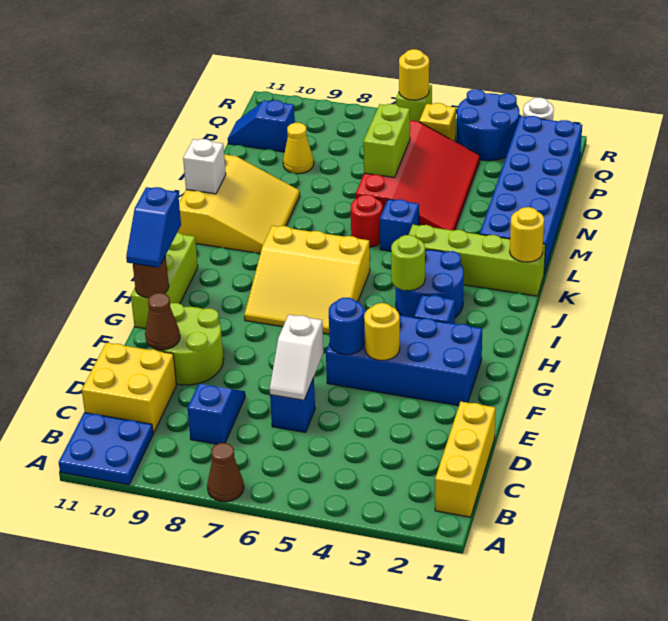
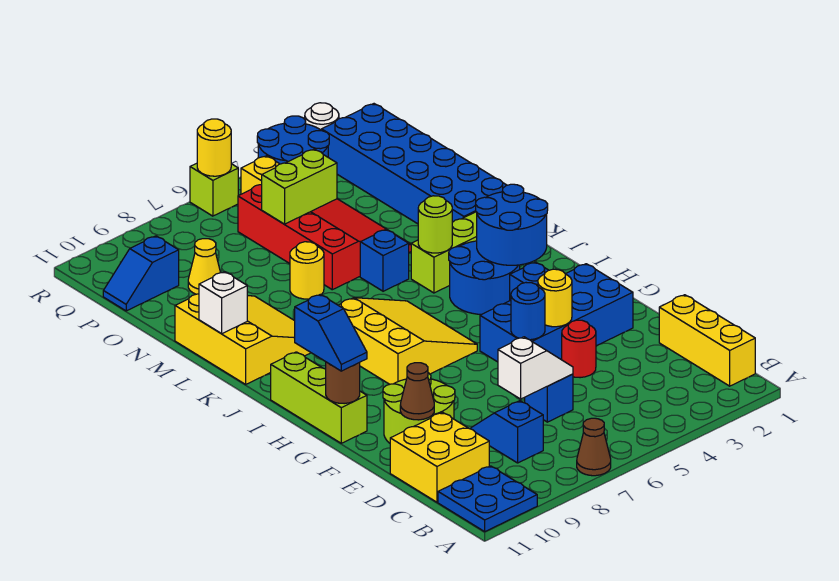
white 1x2 slope [270,315,324,400] -> white 1x2 slope turned to [498,337,573,399]
yellow 3x3 slope [244,226,370,334] -> yellow 3x3 slope turned to [338,298,477,384]
none -> blue 2x2 round brick [476,184,548,265]
lime 1x1 round brick [391,235,425,291] -> lime 1x1 round brick moved to [418,196,452,253]
yellow 1x1 round brick [510,207,544,262] -> yellow 1x1 round brick moved to [290,242,324,299]
red 1x1 round brick [351,194,383,247] -> red 1x1 round brick moved to [562,320,596,378]
lime 1x2 brick [363,104,410,177] -> lime 1x2 brick turned to [261,149,337,224]

